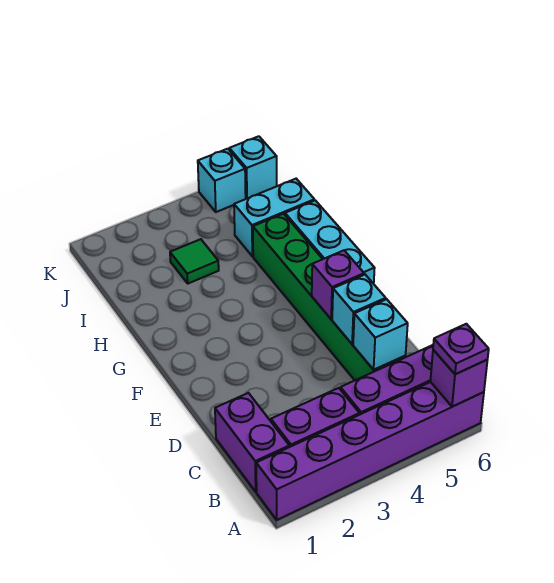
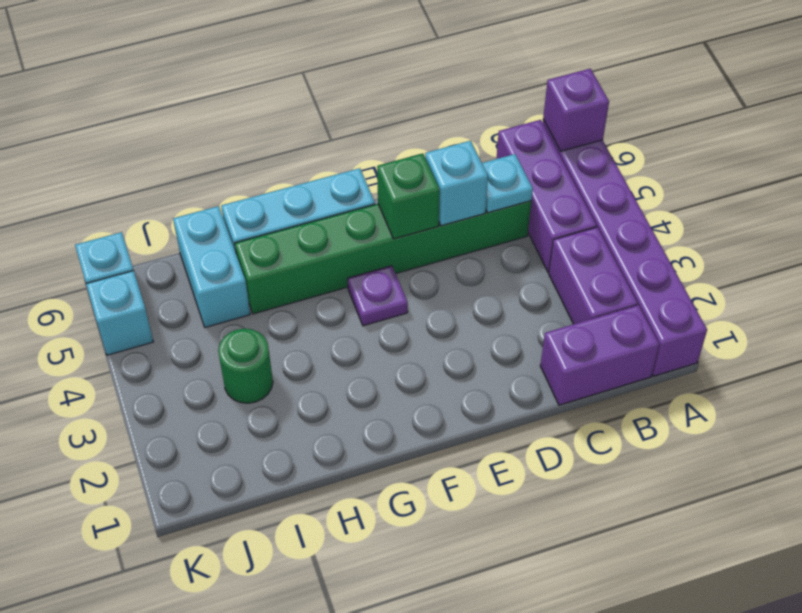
purple 1x1 plate [433,324,489,374] -> purple 1x1 plate moved to [347,266,408,326]
cyan 1x1 brick [353,299,408,370] -> cyan 1x1 plate [482,154,533,213]
purple 1x1 brick [312,250,364,319] -> green 1x1 brick [377,154,440,239]
green 1x1 tile [170,239,219,284] -> green 1x1 round brick [218,329,273,403]

